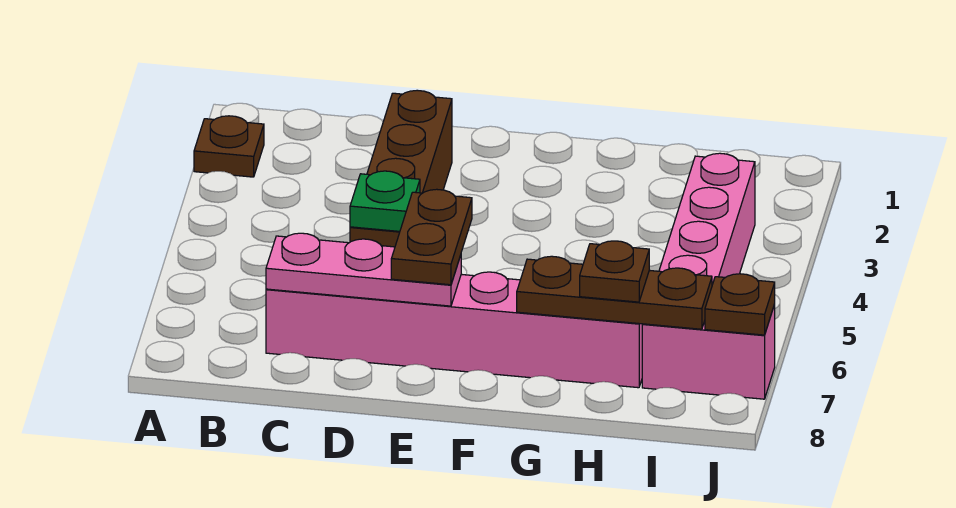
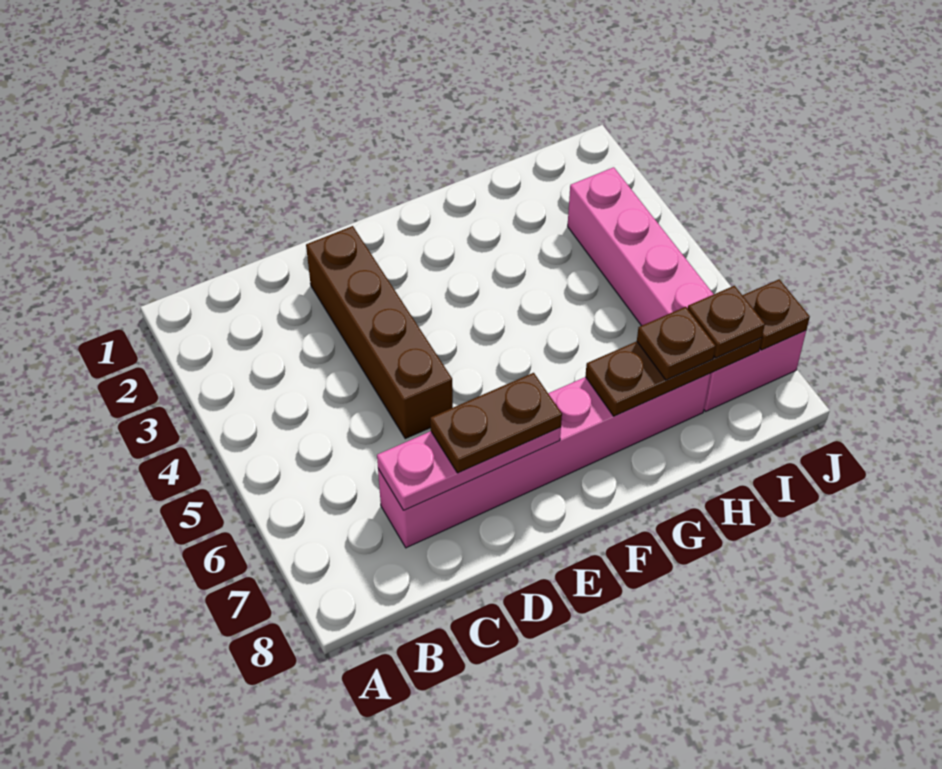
brown 1x1 plate [194,116,264,177] -> brown 1x1 plate moved to [687,286,765,358]
green 1x1 plate [350,171,420,231] -> none
brown 1x2 plate [391,189,472,285] -> brown 1x2 plate turned to [430,373,562,473]

